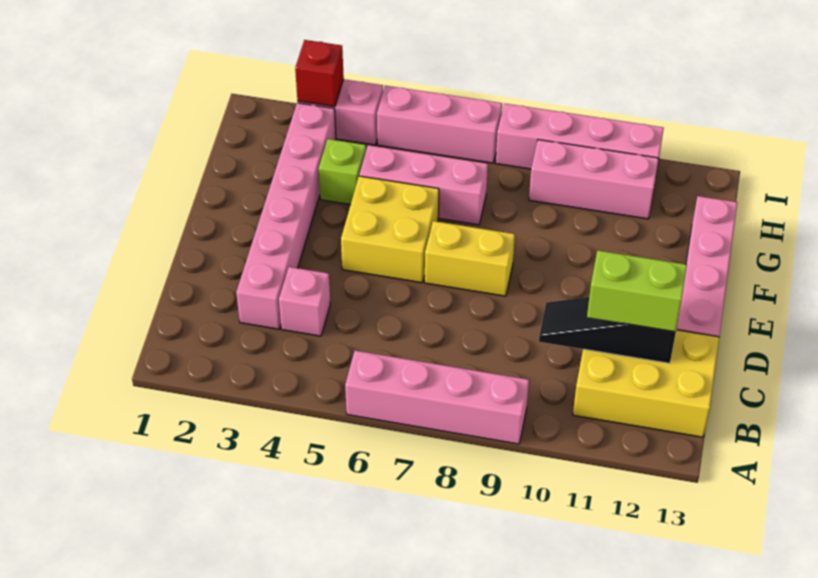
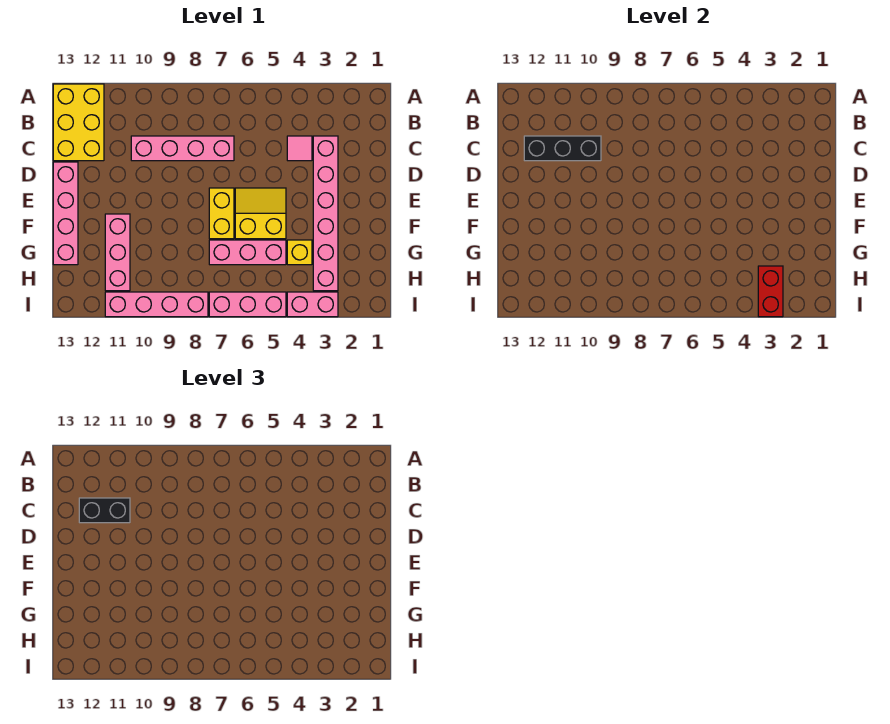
pink 1x4 brick [345,351,529,444] -> pink 1x4 brick moved to [131,136,234,161]
yellow 2x3 brick [573,330,719,437] -> yellow 2x3 brick turned to [53,84,104,161]
pink 1x1 brick [279,267,330,336] -> pink 1x1 tile [287,136,312,161]
black 1x3 slope [539,297,676,363] -> black 1x3 brick [524,136,601,161]
lime 1x2 brick [587,250,687,332] -> black 1x2 brick [79,498,130,523]
yellow 2x2 brick [341,176,439,283] -> yellow 2x2 slope [235,188,286,239]
yellow 1x2 brick [425,221,515,296] -> yellow 1x2 brick turned to [209,188,234,239]
lime 1x1 brick [319,139,366,205] -> yellow 1x1 brick [287,240,312,265]
pink 1x3 brick [529,140,659,219] -> pink 1x3 brick turned to [105,214,130,291]
red 1x1 brick [295,40,344,107] -> red 1x2 brick [758,266,783,317]

